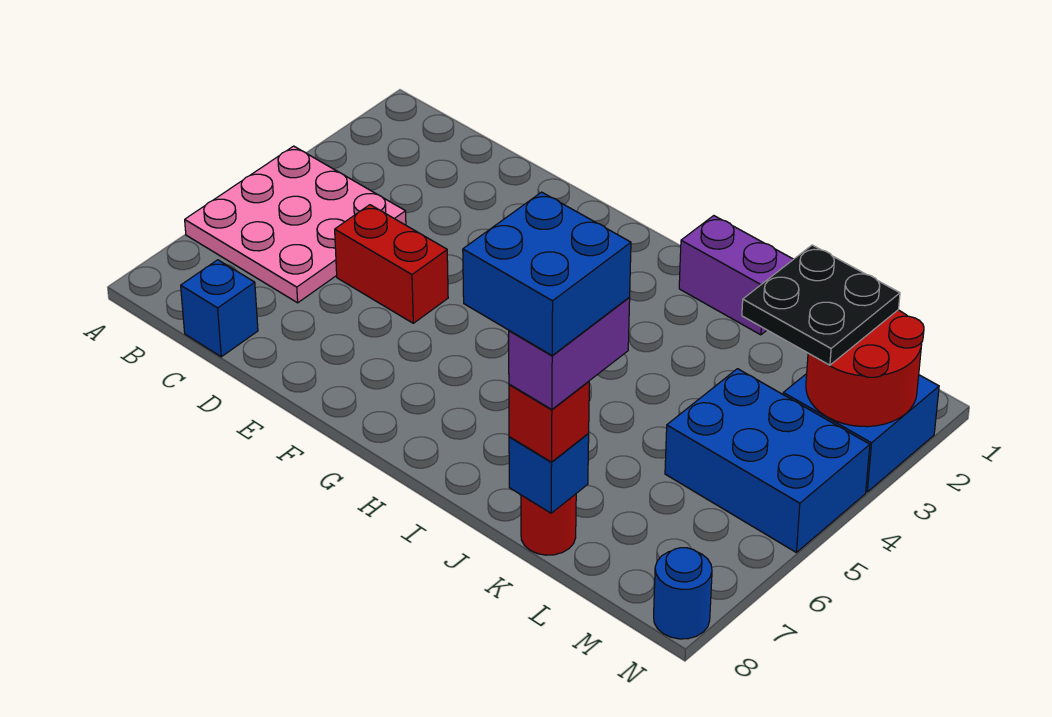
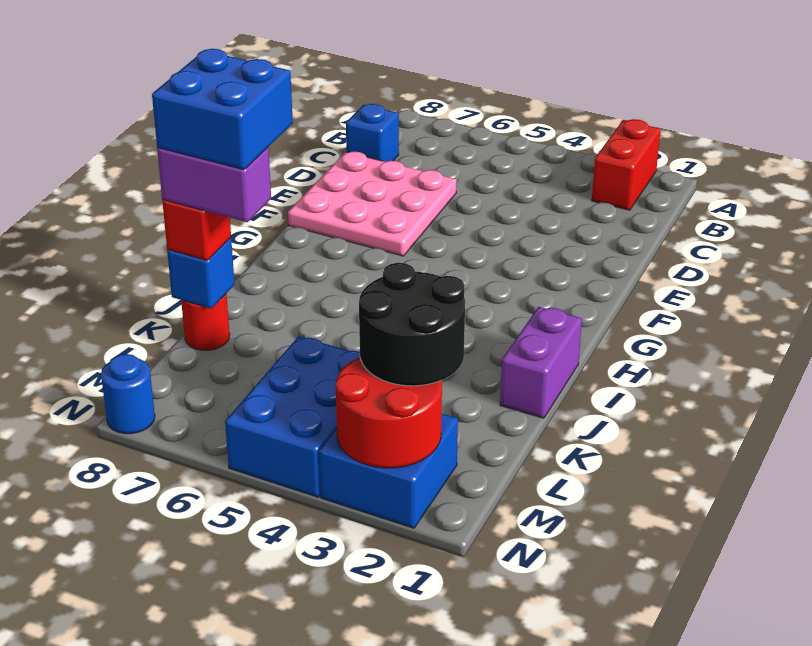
pink 3x3 plate [185,146,406,303] -> pink 3x3 plate moved to [288,152,457,256]
red 1x2 brick [335,205,448,323] -> red 1x2 brick moved to [592,119,661,210]
black 2x2 plate [742,245,900,365] -> black 2x2 round brick [359,263,465,386]

